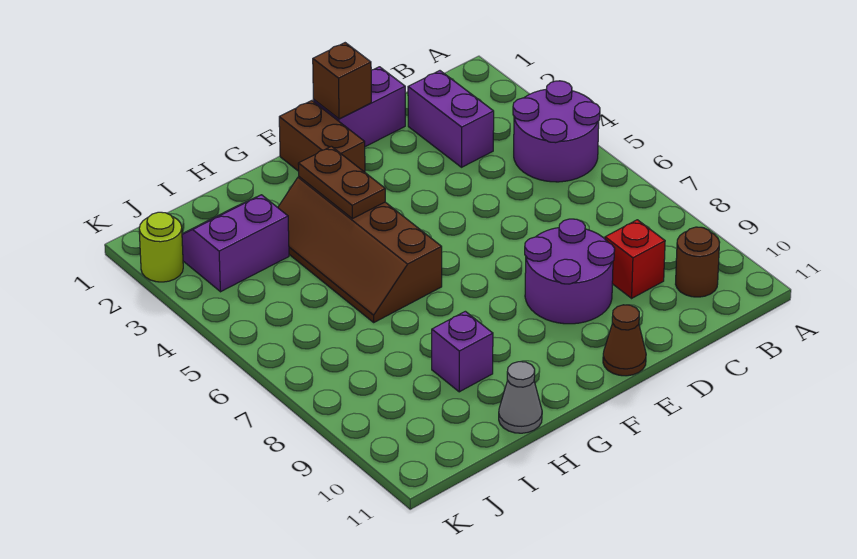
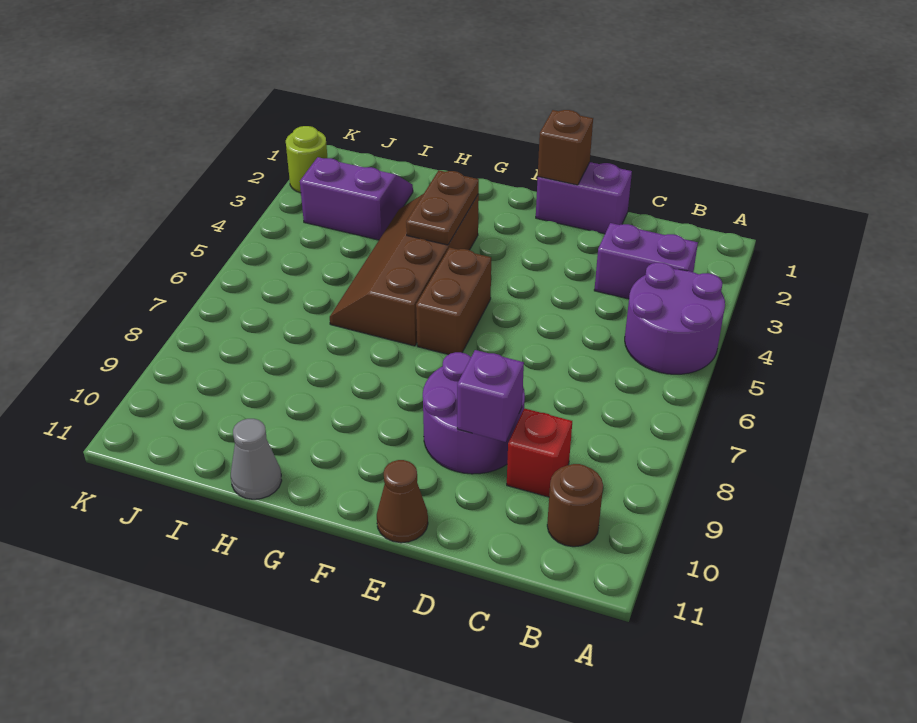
purple 1x2 brick [408,71,494,167] -> purple 1x2 brick turned to [594,223,698,299]
brown 1x2 brick [279,101,365,172] -> brown 1x2 brick moved to [416,248,491,355]
purple 1x1 brick [432,311,493,392] -> purple 1x1 brick moved to [457,350,524,442]

